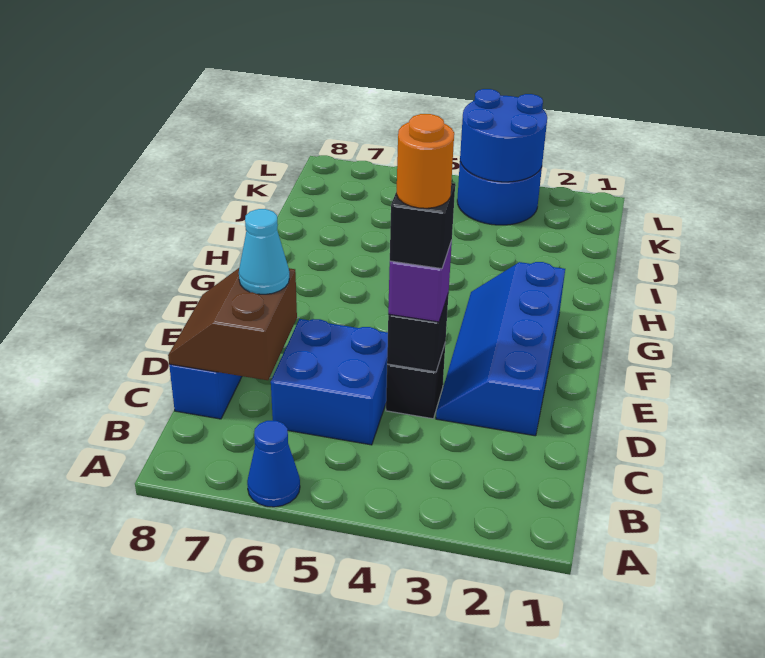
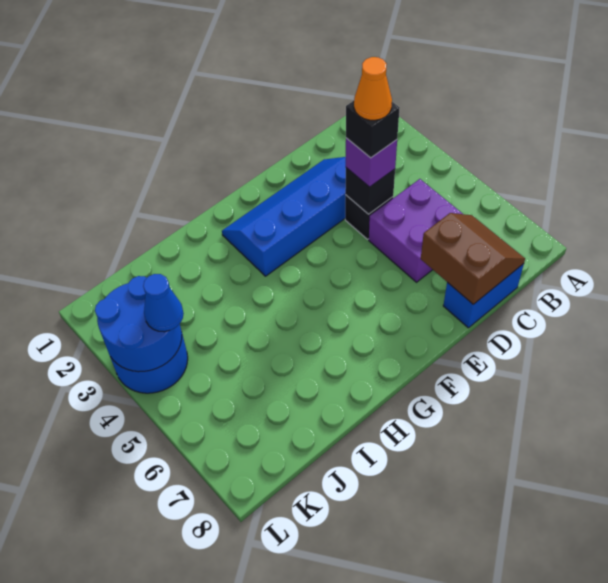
blue 1x1 cone [247,421,300,507] -> blue 1x1 cone moved to [143,274,184,332]
blue 2x2 brick [271,319,388,445] -> purple 2x2 brick [369,179,463,282]
brown 2x2 slope [168,268,297,380] -> brown 2x2 slope turned to [421,213,525,304]
blue 2x4 slope [436,262,565,436] -> blue 2x4 slope turned to [222,157,346,276]
orange 1x1 round brick [396,114,454,208] -> orange 1x1 cone [354,57,392,120]
cyan 1x1 cone [239,209,289,294] -> none

